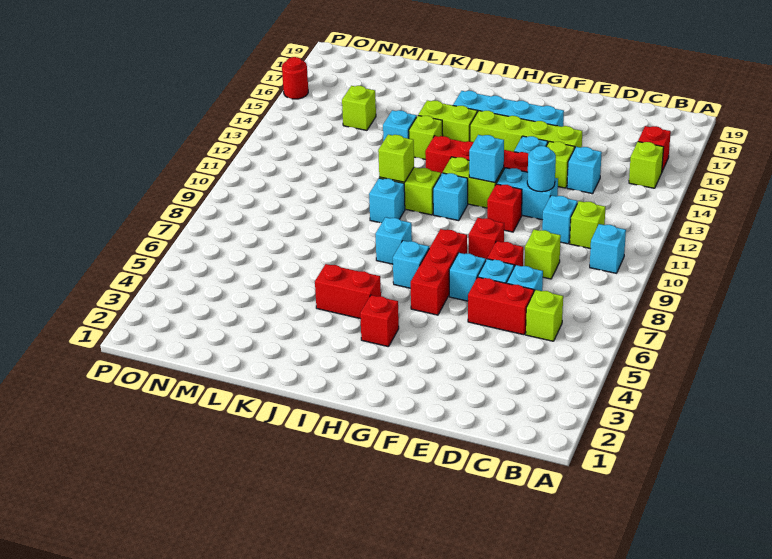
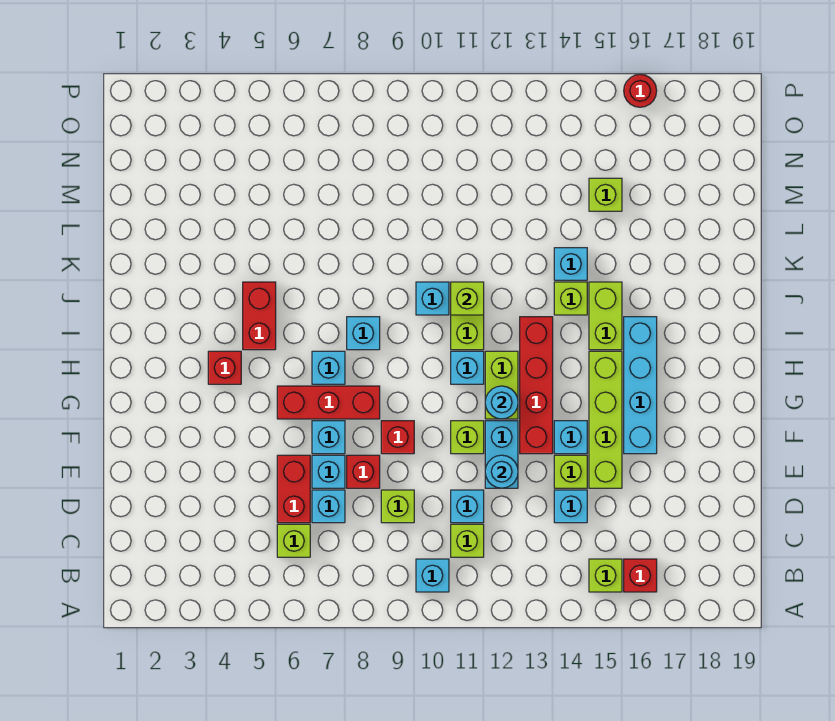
red 1x1 brick [487,184,522,232] -> lime 1x1 brick [451,421,484,454]
cyan 1x1 brick [469,135,504,183] -> cyan 1x1 round brick [485,386,518,419]

